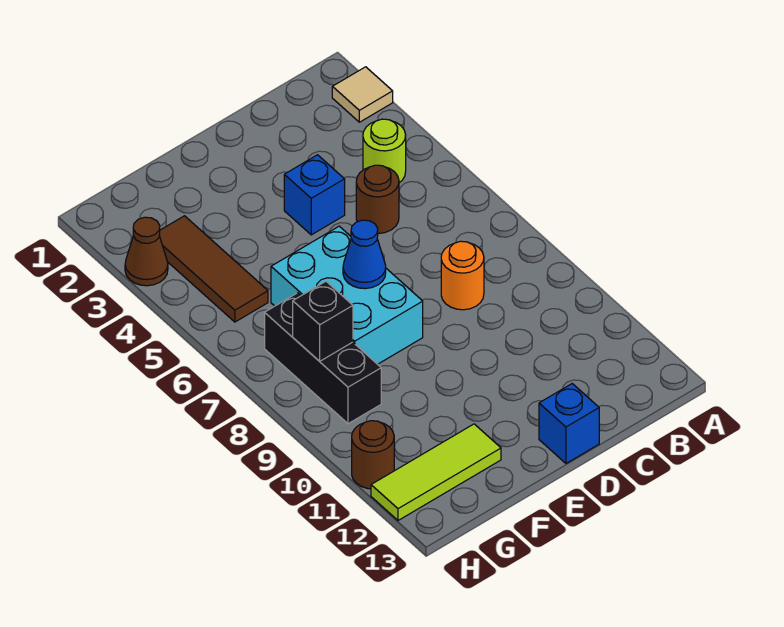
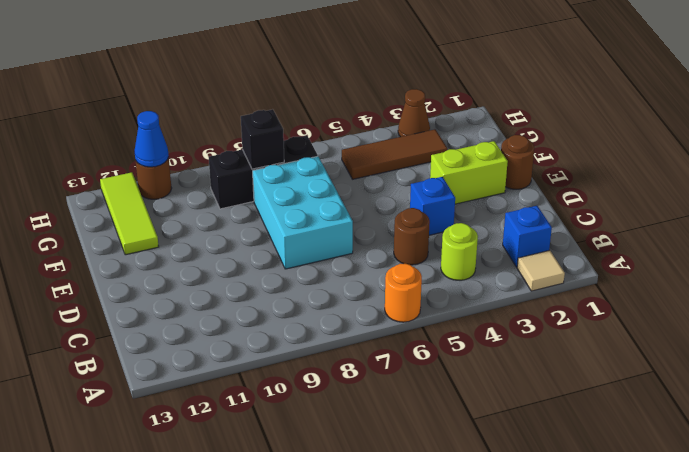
orange 1x1 round brick [441,241,484,310] -> orange 1x1 round brick moved to [385,264,422,322]
blue 1x1 brick [539,384,599,463] -> blue 1x1 brick moved to [503,206,552,267]
none -> brown 1x1 round brick [501,135,534,189]
none -> lime 1x2 brick [430,141,508,204]
cyan 2x3 brick [271,226,423,364] -> cyan 2x3 brick turned to [253,156,353,269]
blue 1x1 cone [343,220,386,289] -> blue 1x1 cone moved to [134,111,169,167]

